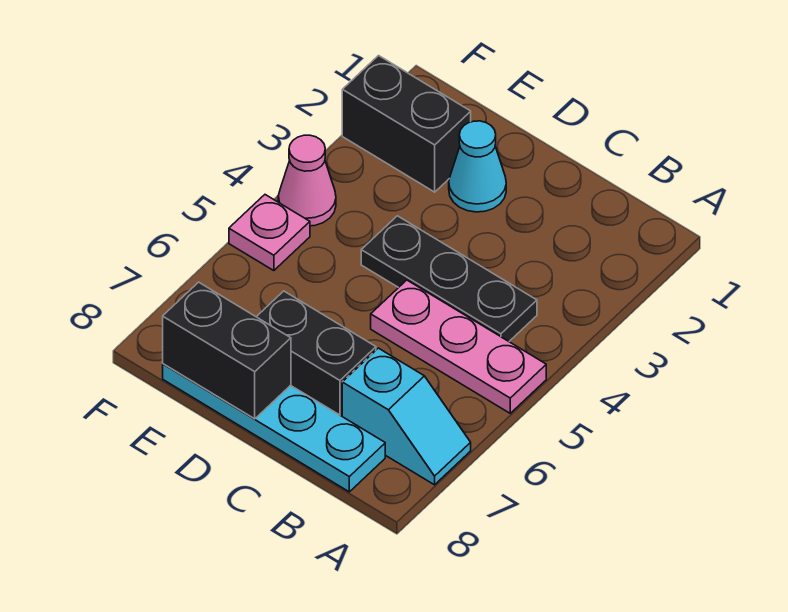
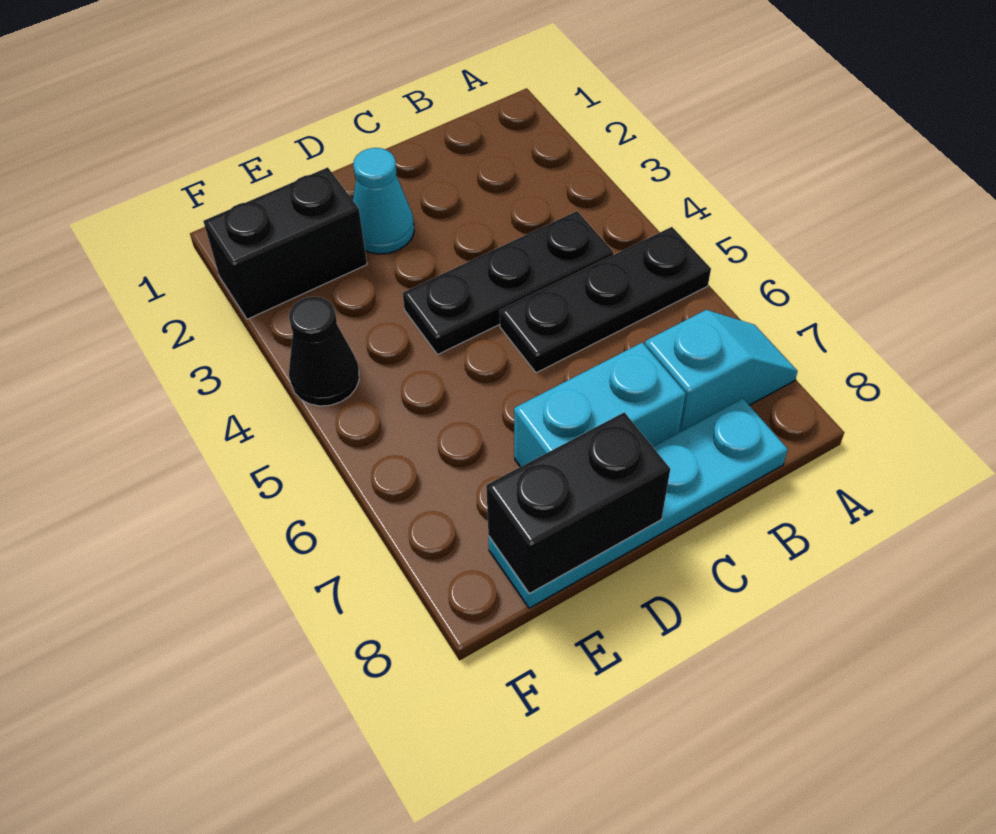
pink 1x3 plate [371,280,546,413] -> black 1x3 plate [500,227,711,373]
black 1x2 brick [257,291,376,416] -> cyan 1x2 brick [514,343,686,467]
pink 1x1 cone [278,135,336,226] -> black 1x1 cone [289,297,359,406]
pink 1x1 plate [229,195,310,271] -> none

